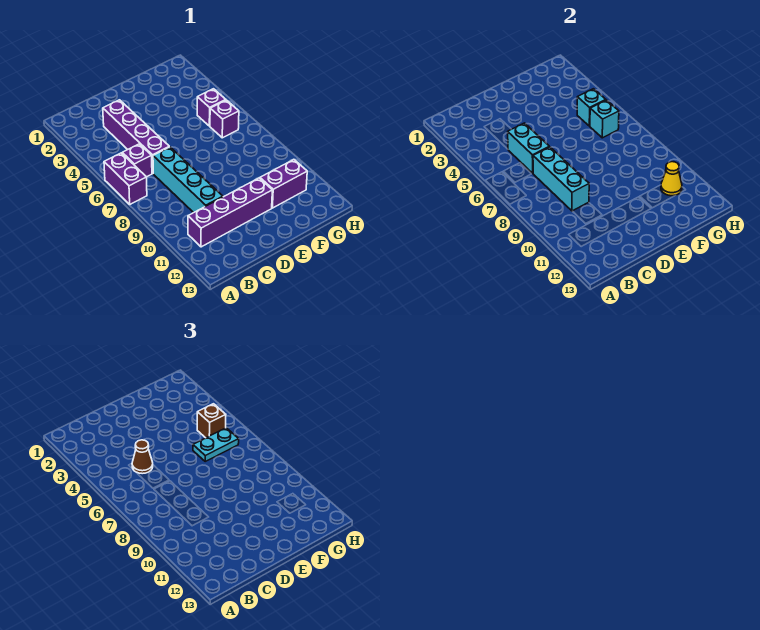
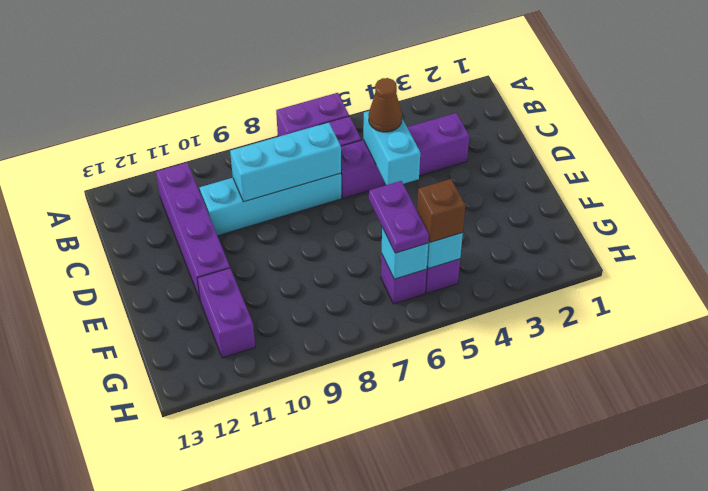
cyan 1x2 brick [508,123,549,173] -> cyan 1x2 brick turned to [363,111,420,185]
cyan 1x2 plate [193,428,239,461] -> purple 1x2 plate [369,181,429,253]
yellow 1x1 cone [661,162,682,196] -> none

